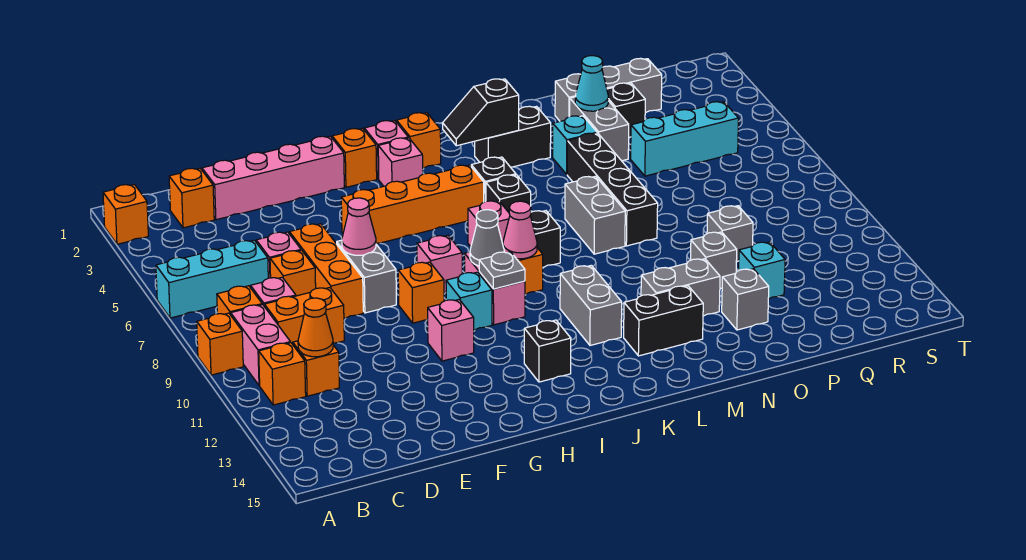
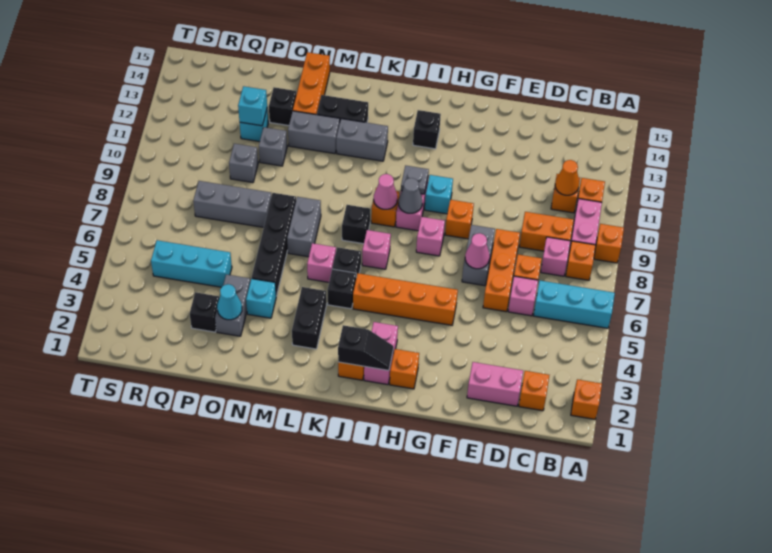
pink 1x4 brick [202,136,344,220] -> pink 1x2 brick [467,362,523,406]
pink 1x1 brick [428,300,474,361] -> pink 1x1 brick moved to [307,243,336,282]
black 1x2 slope [443,79,519,146] -> black 1x2 slope moved to [338,325,393,370]
grey 1x2 brick [560,265,622,345] -> grey 1x2 brick turned to [336,119,388,161]
black 1x2 brick [475,106,551,167] -> black 1x2 brick turned to [292,287,326,349]
none -> orange 1x3 brick [293,52,330,115]
grey 1x3 brick [555,58,662,121] -> grey 1x3 brick moved to [193,181,271,227]
grey 1x1 brick [722,269,769,330] -> black 1x1 brick [269,87,296,126]
none -> cyan 1x1 brick [238,86,267,126]

